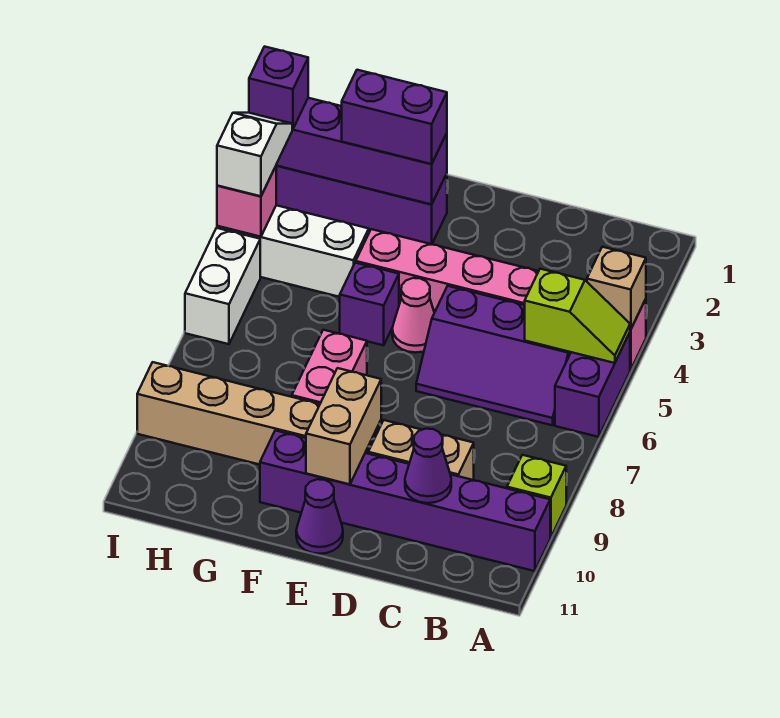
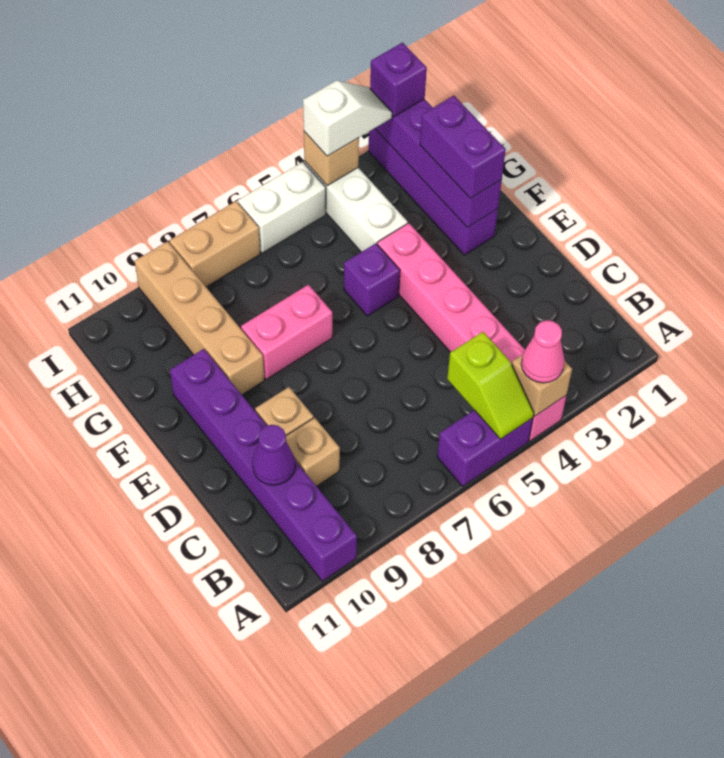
lime 1x1 brick [507,455,566,538] -> none
purple 2x3 slope [416,286,571,425] -> none
pink 1x1 cone [392,278,434,353] -> pink 1x1 cone moved to [521,320,565,383]
tan 1x2 brick [306,368,381,484] -> tan 1x2 brick moved to [169,201,260,287]
purple 1x1 cone [296,479,343,554] -> none
pink 1x1 brick [217,166,276,237] -> tan 1x1 brick [304,132,359,186]

